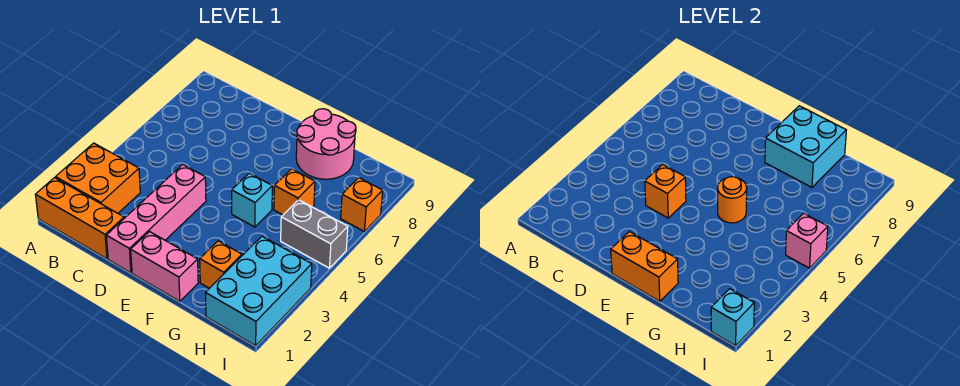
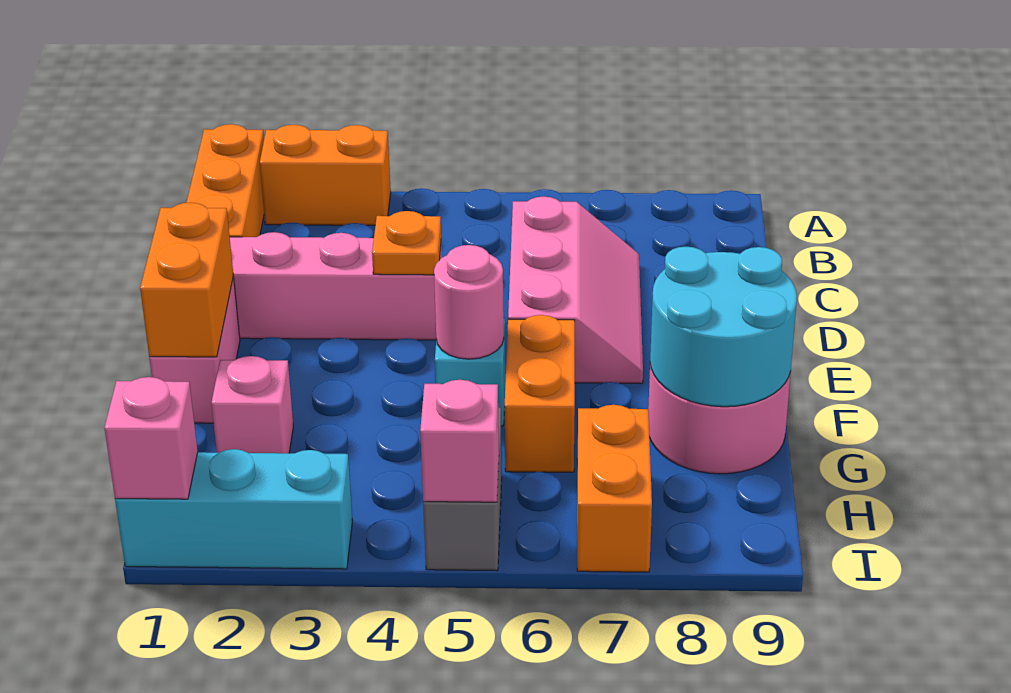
orange 2x2 brick [56,143,140,213] -> orange 1x2 brick [260,125,391,225]
none -> pink 2x3 slope [508,197,643,383]
orange 1x1 brick [645,164,686,218] -> orange 1x1 plate [372,211,441,275]
orange 1x1 round brick [718,177,747,223] -> pink 1x1 round brick [434,245,504,359]
cyan 2x2 brick [765,106,846,187] -> cyan 2x2 round brick [650,246,797,407]
orange 1x1 brick [200,241,242,288] -> pink 1x1 brick [211,356,293,453]
orange 1x1 brick [274,169,315,215] -> orange 1x2 brick [505,315,575,472]
cyan 2x3 brick [206,236,312,346] -> cyan 1x3 brick [115,449,353,569]
cyan 1x1 brick [711,289,754,346] -> pink 1x1 brick [104,377,198,499]
orange 1x1 brick [341,178,383,232] -> orange 1x2 brick [577,405,652,572]

